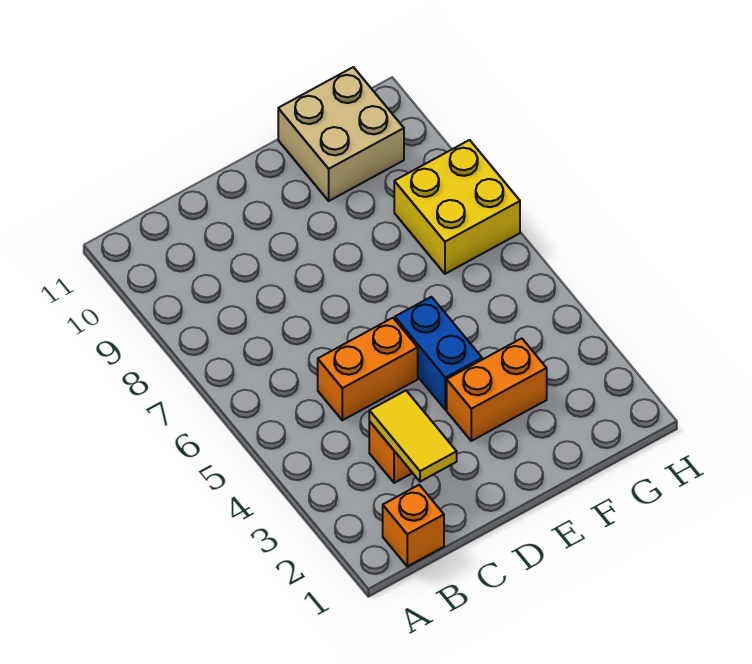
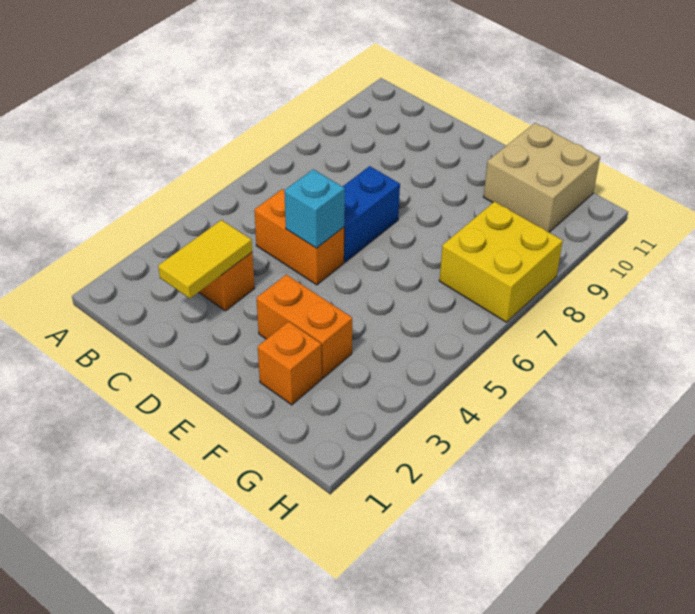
orange 1x1 brick [383,485,444,566] -> orange 1x1 brick moved to [258,322,322,405]
none -> cyan 1x1 brick [284,169,345,248]
blue 1x2 brick [395,297,482,410] -> blue 1x2 brick moved to [342,166,400,262]

